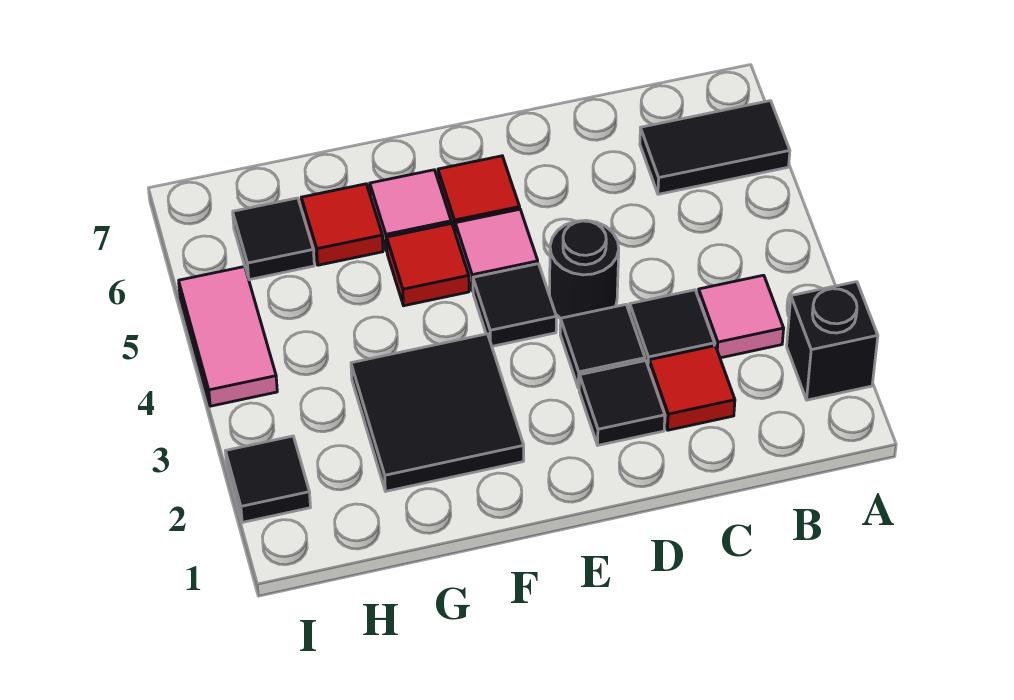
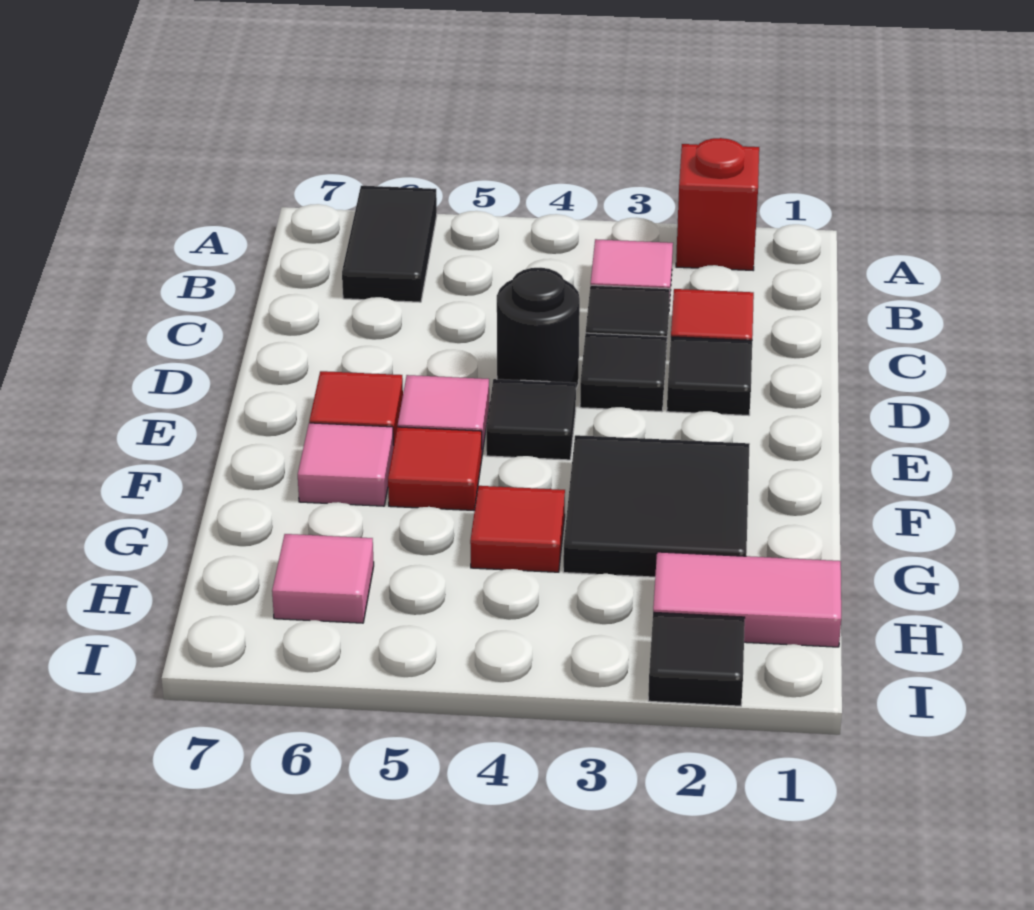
black 1x1 brick [787,282,878,400] -> red 1x1 brick [676,138,759,270]
red 1x1 tile [301,184,383,265] -> red 1x1 tile moved to [470,486,565,572]
black 1x1 tile [233,198,314,280] -> pink 1x1 tile [272,534,374,623]
pink 1x2 tile [179,267,277,406] -> pink 1x2 tile moved to [653,552,841,647]

